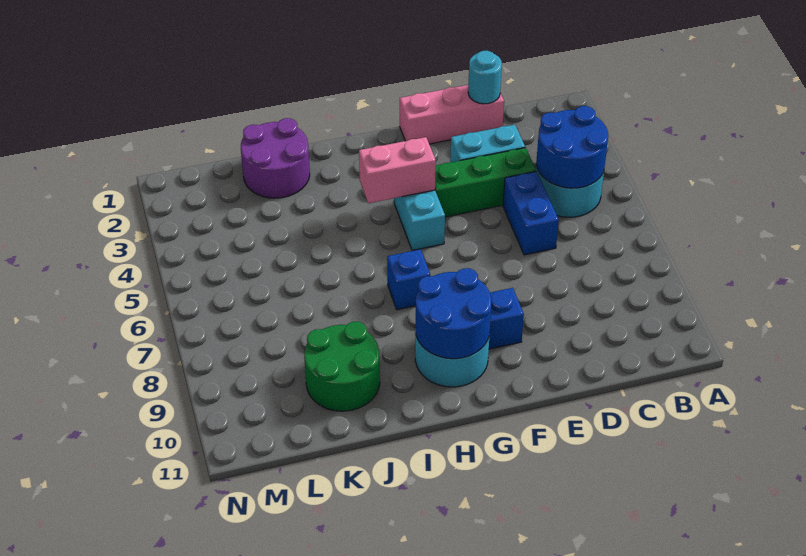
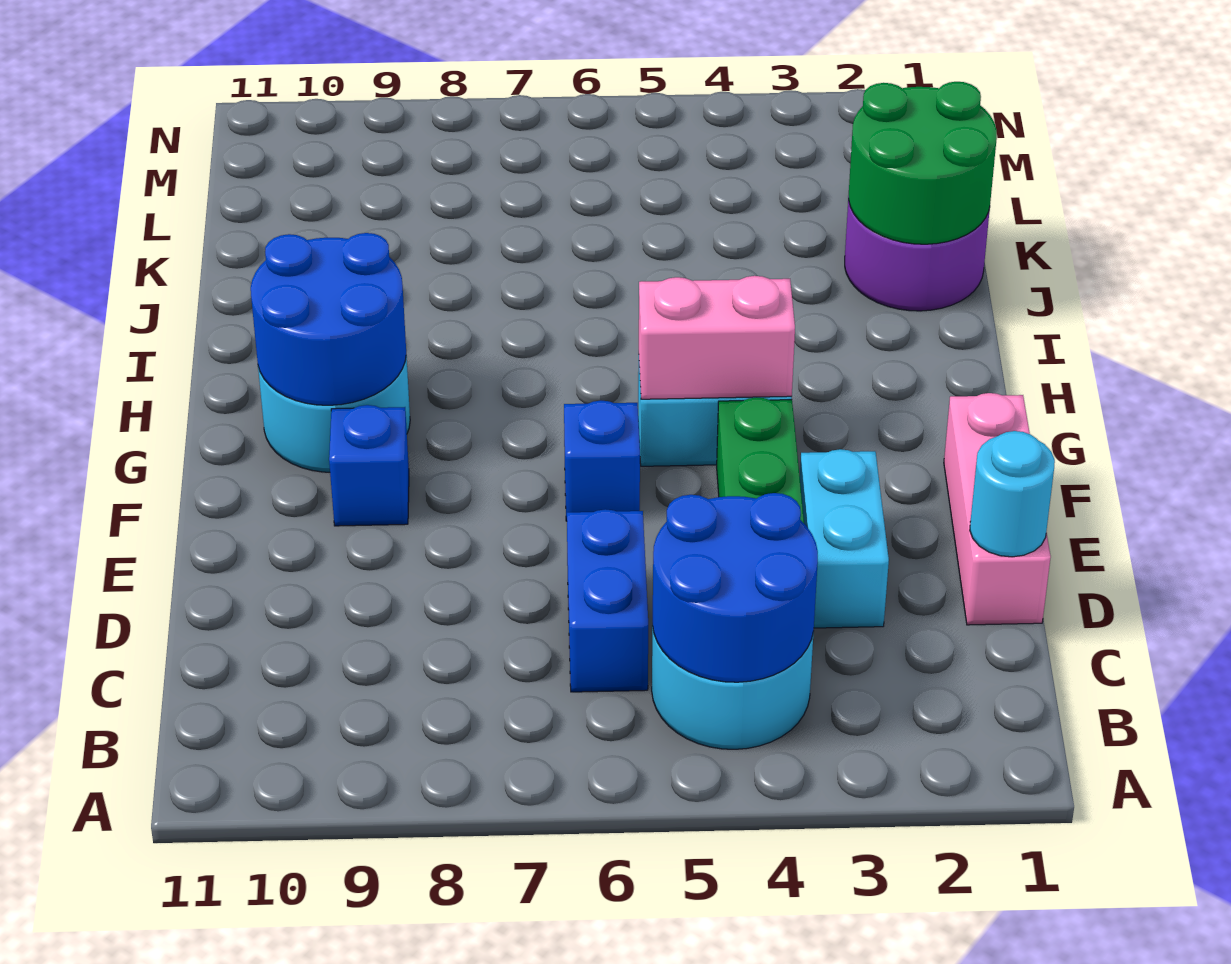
blue 1x2 brick [503,171,559,255] -> blue 1x2 brick turned to [567,509,648,692]
pink 1x2 brick [359,137,436,203] -> pink 1x2 brick turned to [639,276,795,399]
blue 1x1 brick [387,249,430,310] -> blue 1x1 brick moved to [564,401,640,521]
green 2x2 round brick [304,322,380,411] -> green 2x2 round brick moved to [849,82,997,244]

